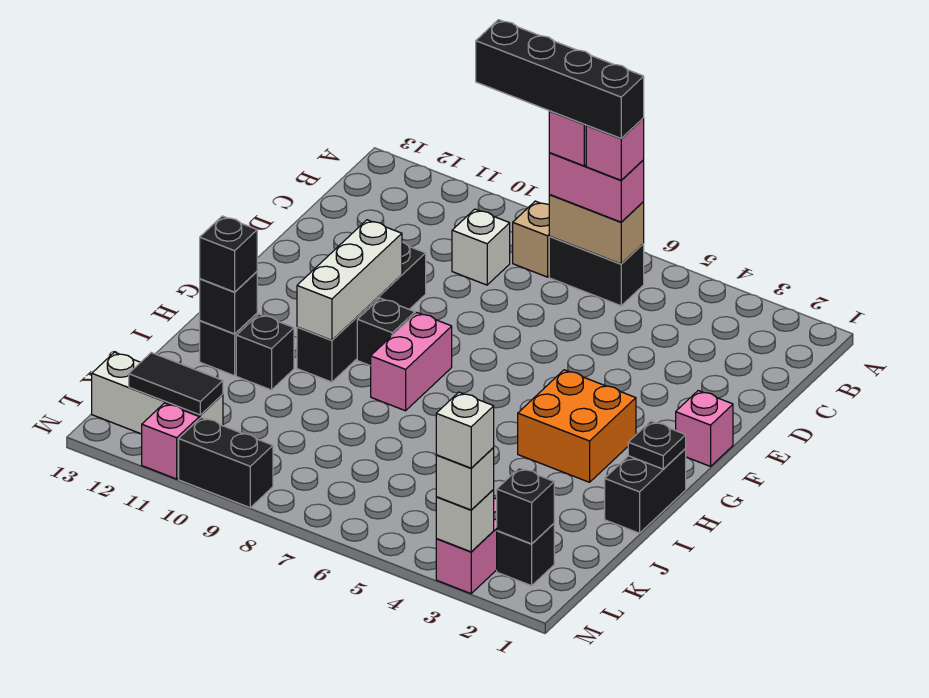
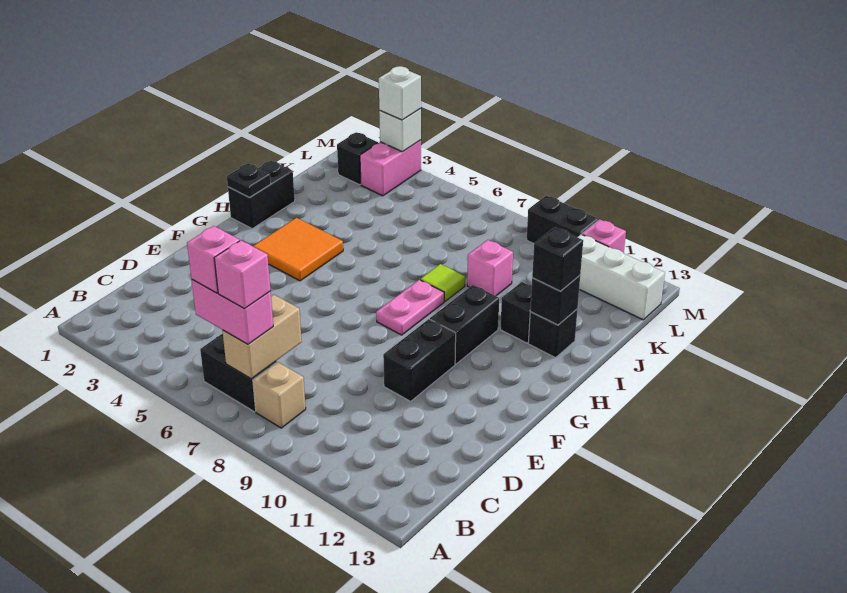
tan 1x2 brick [549,195,644,264] -> tan 1x2 brick turned to [222,295,302,379]
black 1x4 brick [476,20,644,138] -> none
white 1x1 brick [452,209,510,285] -> none
pink 1x1 brick [676,391,733,466] -> pink 1x1 brick moved to [467,240,513,296]
white 1x3 brick [297,220,402,340] -> none
orange 2x2 brick [518,370,636,482] -> orange 2x2 tile [253,218,343,281]
pink 1x2 brick [371,313,452,411] -> pink 1x2 plate [376,280,444,335]
black 1x1 brick [357,298,415,366] -> none
none -> lime 1x1 tile [420,264,465,301]
black 1x1 brick [497,468,554,544] -> none
black 1x2 tile [129,353,223,415] -> none
white 1x1 brick [436,392,494,468] -> none

